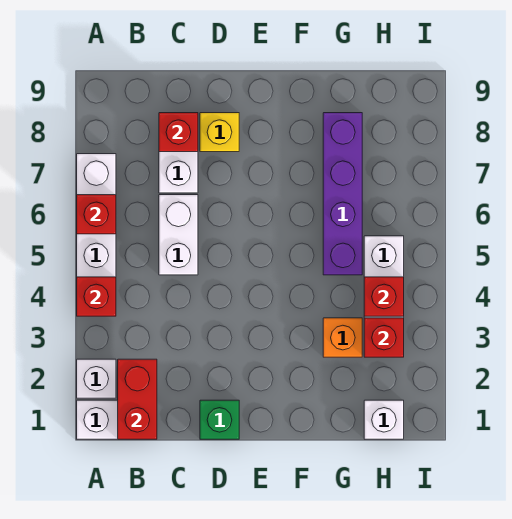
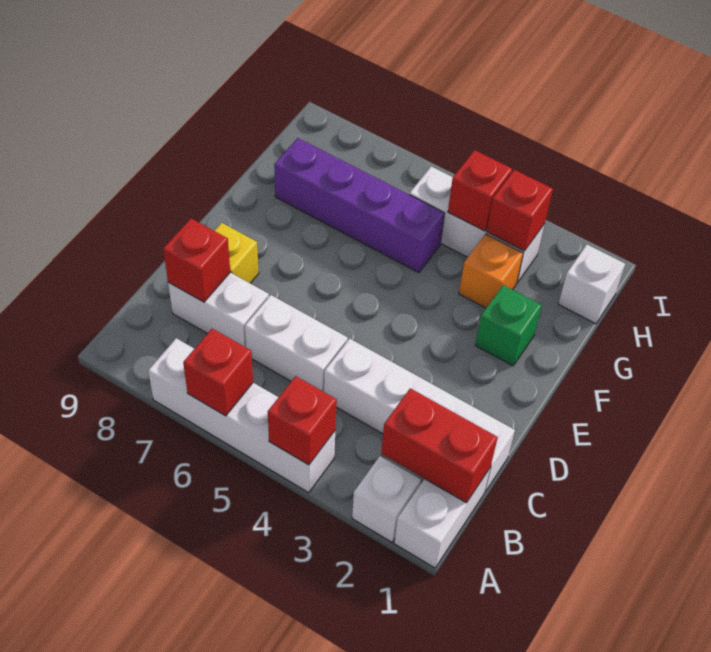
none -> white 1x4 brick [324,339,515,492]
green 1x1 brick [200,400,239,439] -> green 1x1 brick moved to [475,285,542,366]

